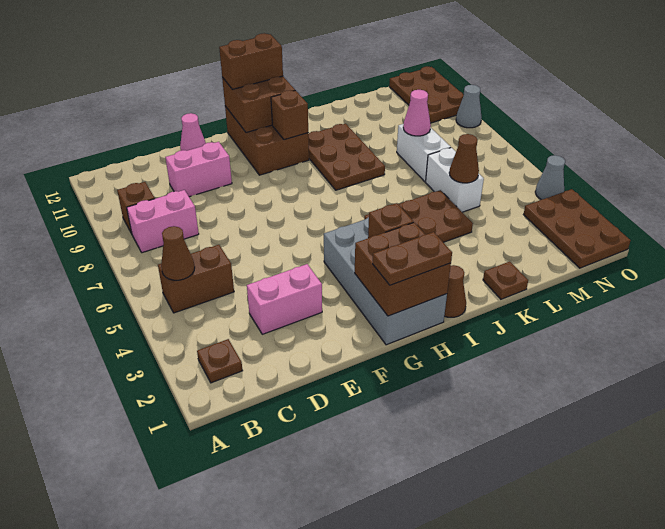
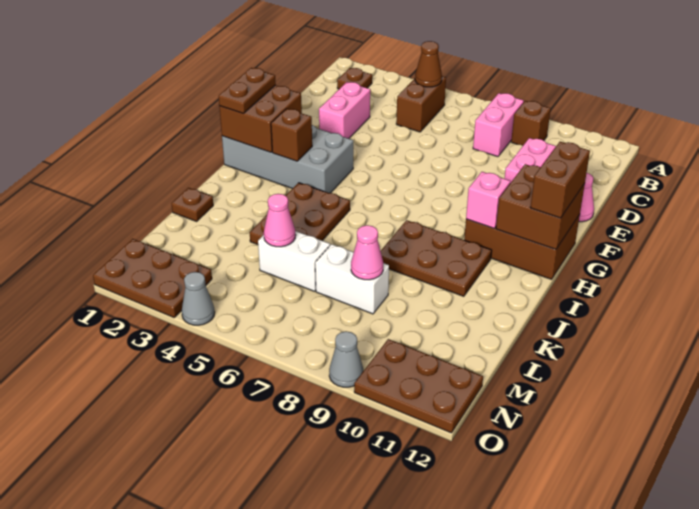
brown 1x1 brick [271,90,308,140] -> pink 1x1 brick [466,172,510,228]
brown 1x1 cone [444,265,466,317] -> none
brown 1x1 cone [449,134,479,183] -> pink 1x1 cone [264,194,296,247]

